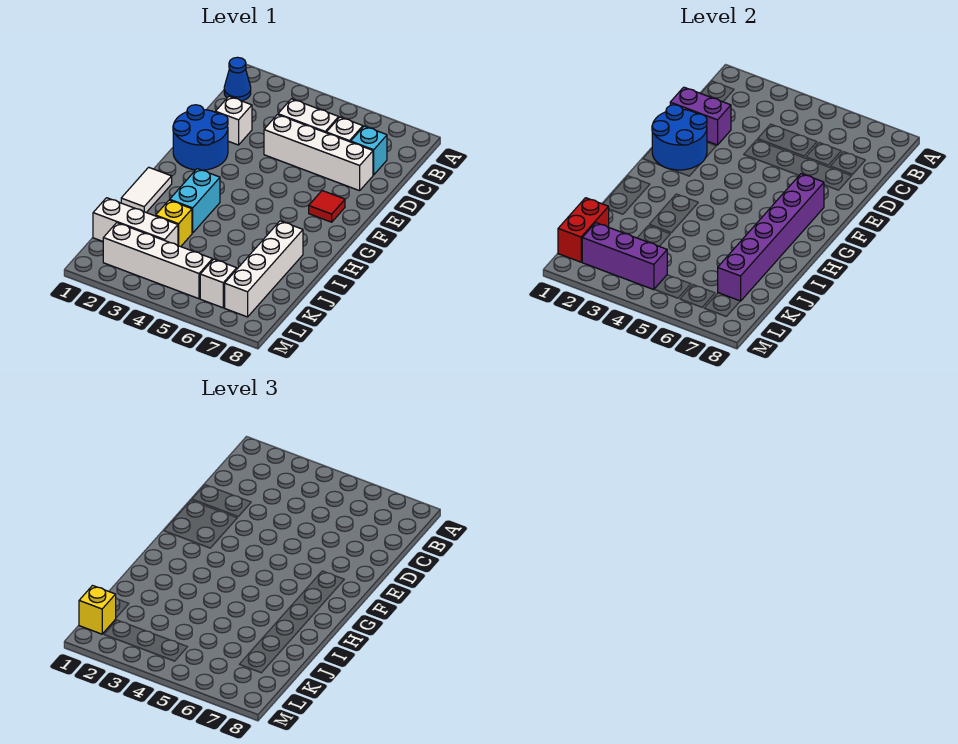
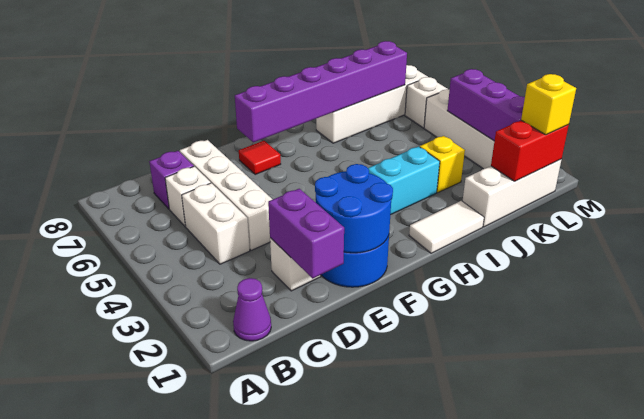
blue 1x1 cone [224,57,251,101] -> purple 1x1 cone [233,278,271,341]
cyan 1x1 brick [351,126,387,175] -> purple 1x1 brick [149,151,194,209]
white 1x3 brick [93,198,178,246] -> white 1x3 brick turned to [463,159,561,227]

